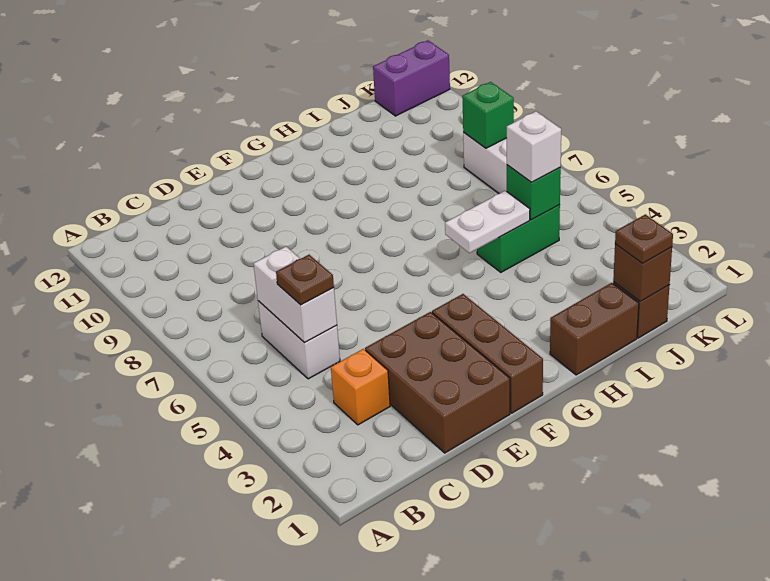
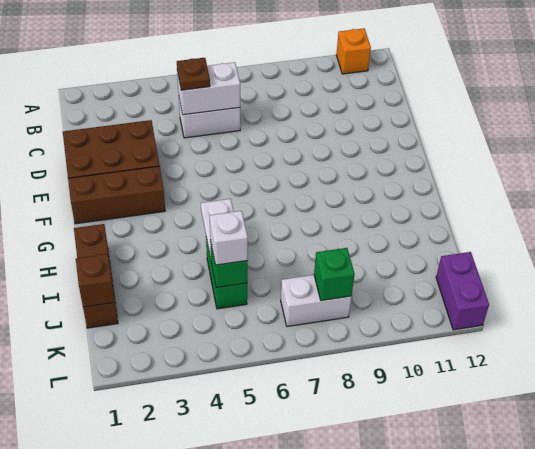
orange 1x1 brick [331,349,390,425] -> orange 1x1 brick moved to [336,28,371,74]
brown 1x1 plate [615,214,673,264] -> none

